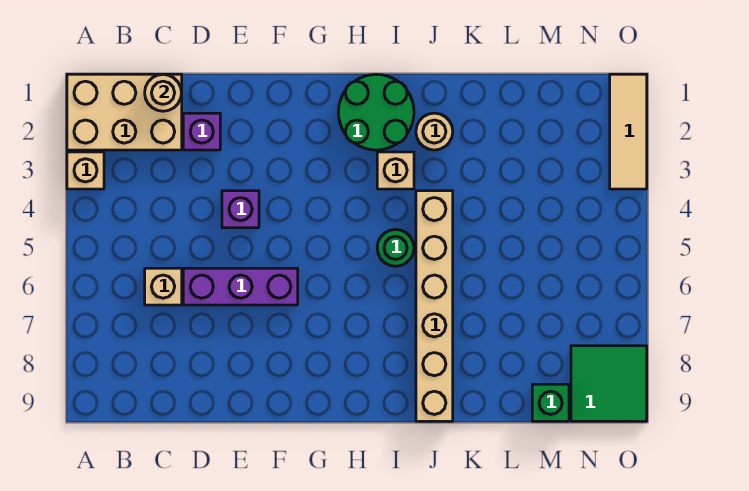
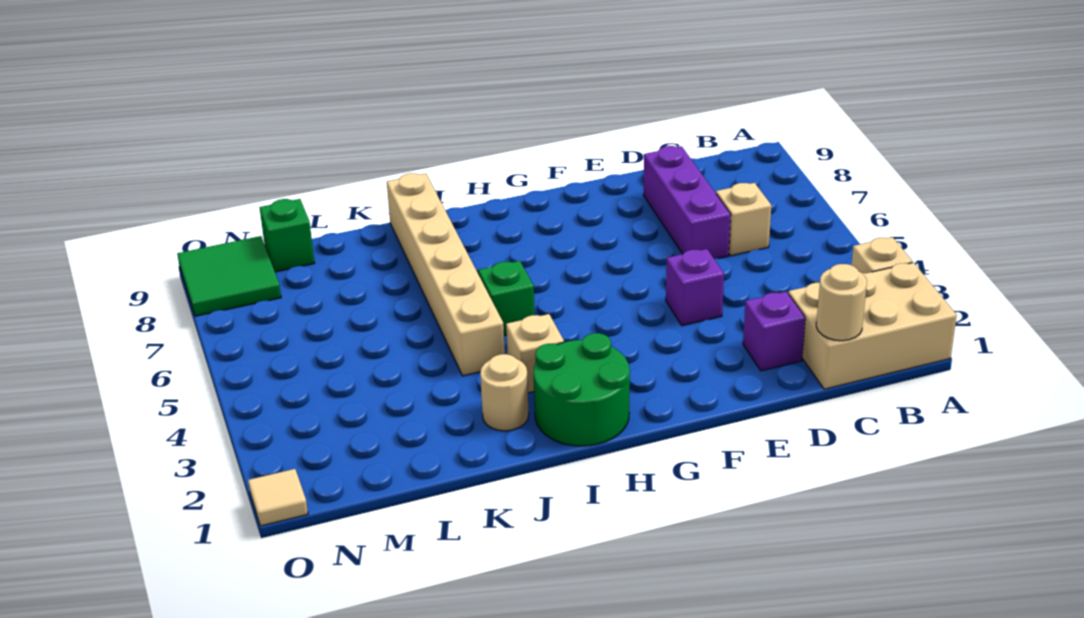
purple 1x3 brick [183,268,298,305] -> purple 1x3 brick turned to [644,146,731,259]
green 1x1 round brick [377,229,414,266] -> green 1x1 brick [478,261,535,336]
tan 1x3 tile [610,74,647,189] -> tan 1x1 tile [248,469,308,526]

